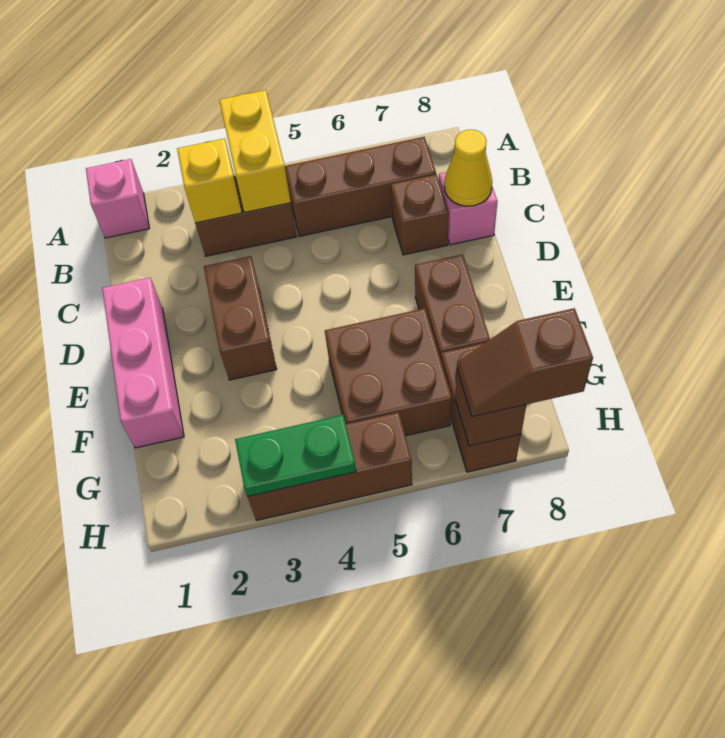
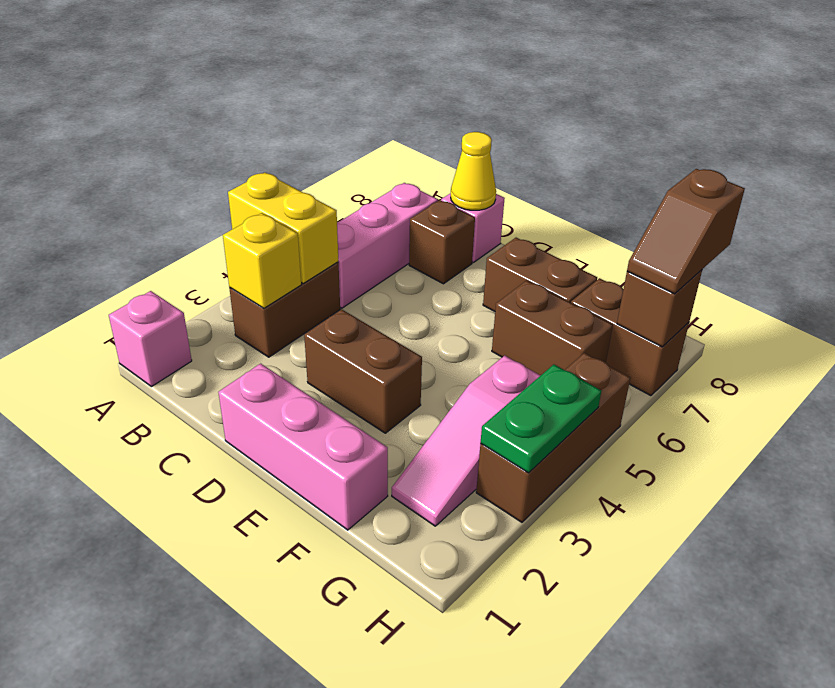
brown 1x3 brick [285,137,436,236] -> pink 1x3 brick [337,183,438,308]
brown 2x2 brick [325,308,452,436] -> brown 1x2 brick [492,280,613,375]
none -> pink 1x3 slope [392,356,541,526]

